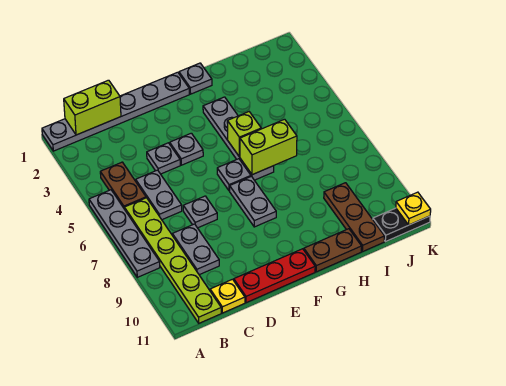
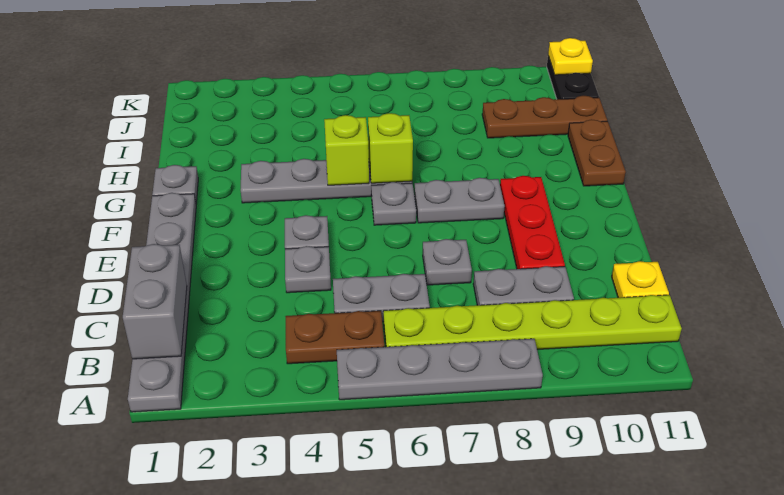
lime 1x2 brick [64,80,121,135] -> grey 1x2 brick [123,244,187,359]
red 1x3 plate [234,249,315,303] -> red 1x3 plate moved to [500,176,565,269]
lime 1x2 brick [240,119,297,175] -> lime 1x1 brick [368,113,413,183]

